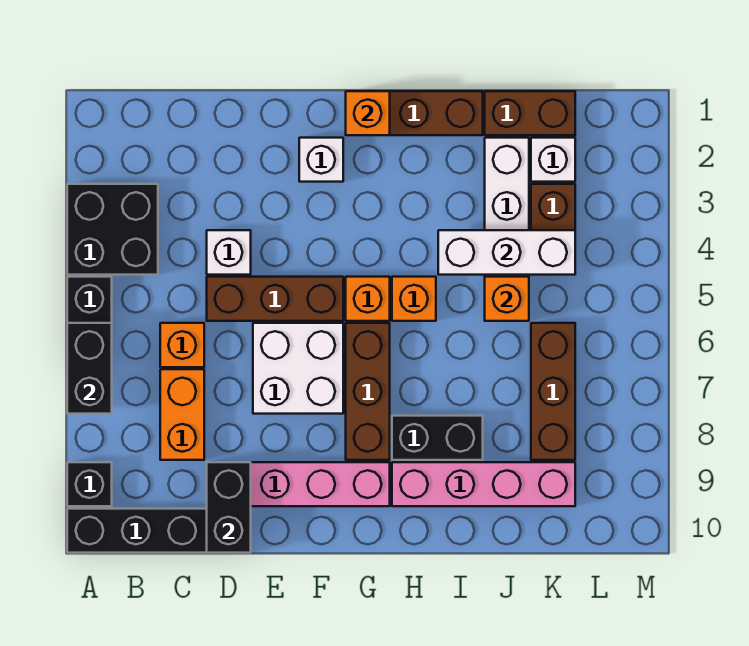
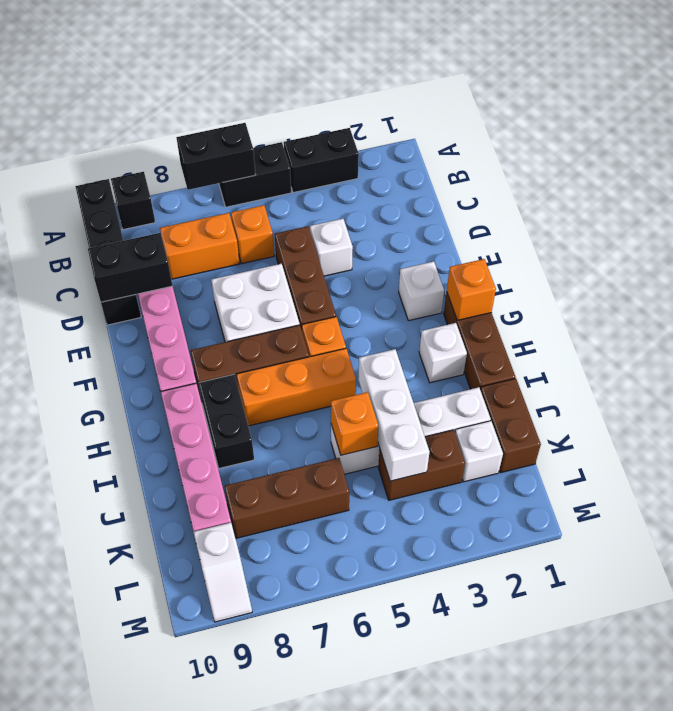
black 2x2 brick [67,184,158,275] -> black 1x2 brick [284,128,359,193]
none -> white 1x1 brick [419,323,467,383]
orange 1x1 brick [392,277,436,321] -> orange 1x3 brick [236,348,356,426]
none -> white 1x2 slope [194,522,252,622]

